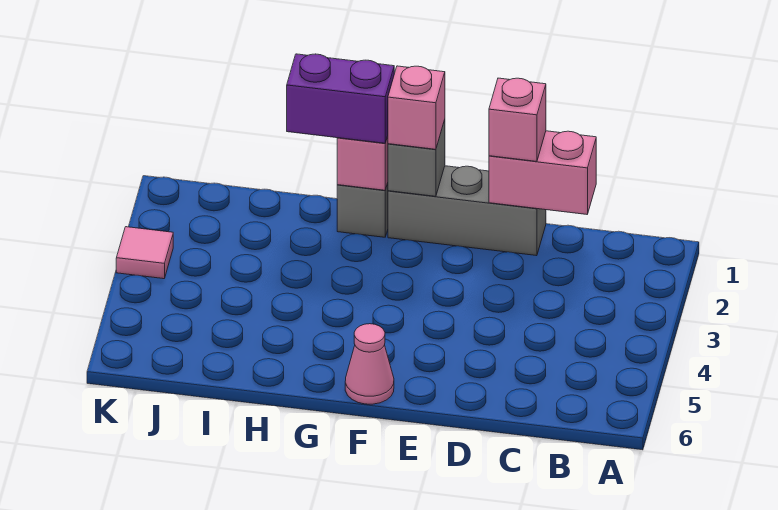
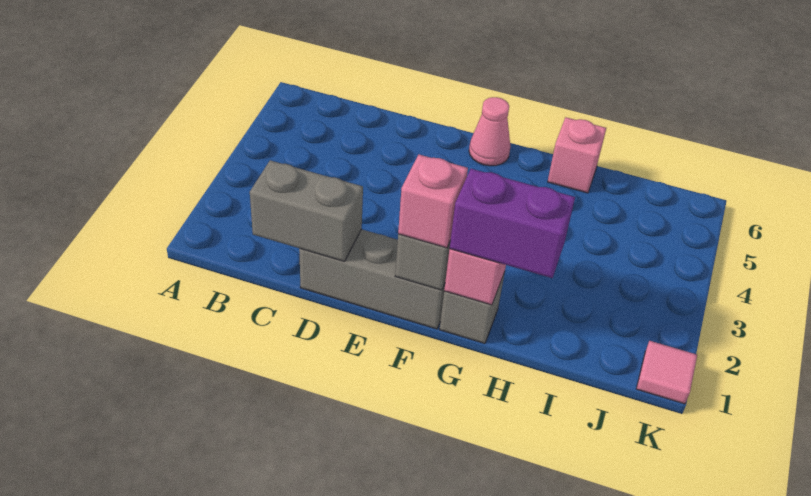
pink 1x2 brick [489,131,596,214] -> grey 1x2 brick [250,160,363,261]
pink 1x1 brick [489,78,546,161] -> pink 1x1 brick moved to [548,117,606,193]
pink 1x1 tile [116,227,173,279] -> pink 1x1 tile moved to [636,341,697,404]

